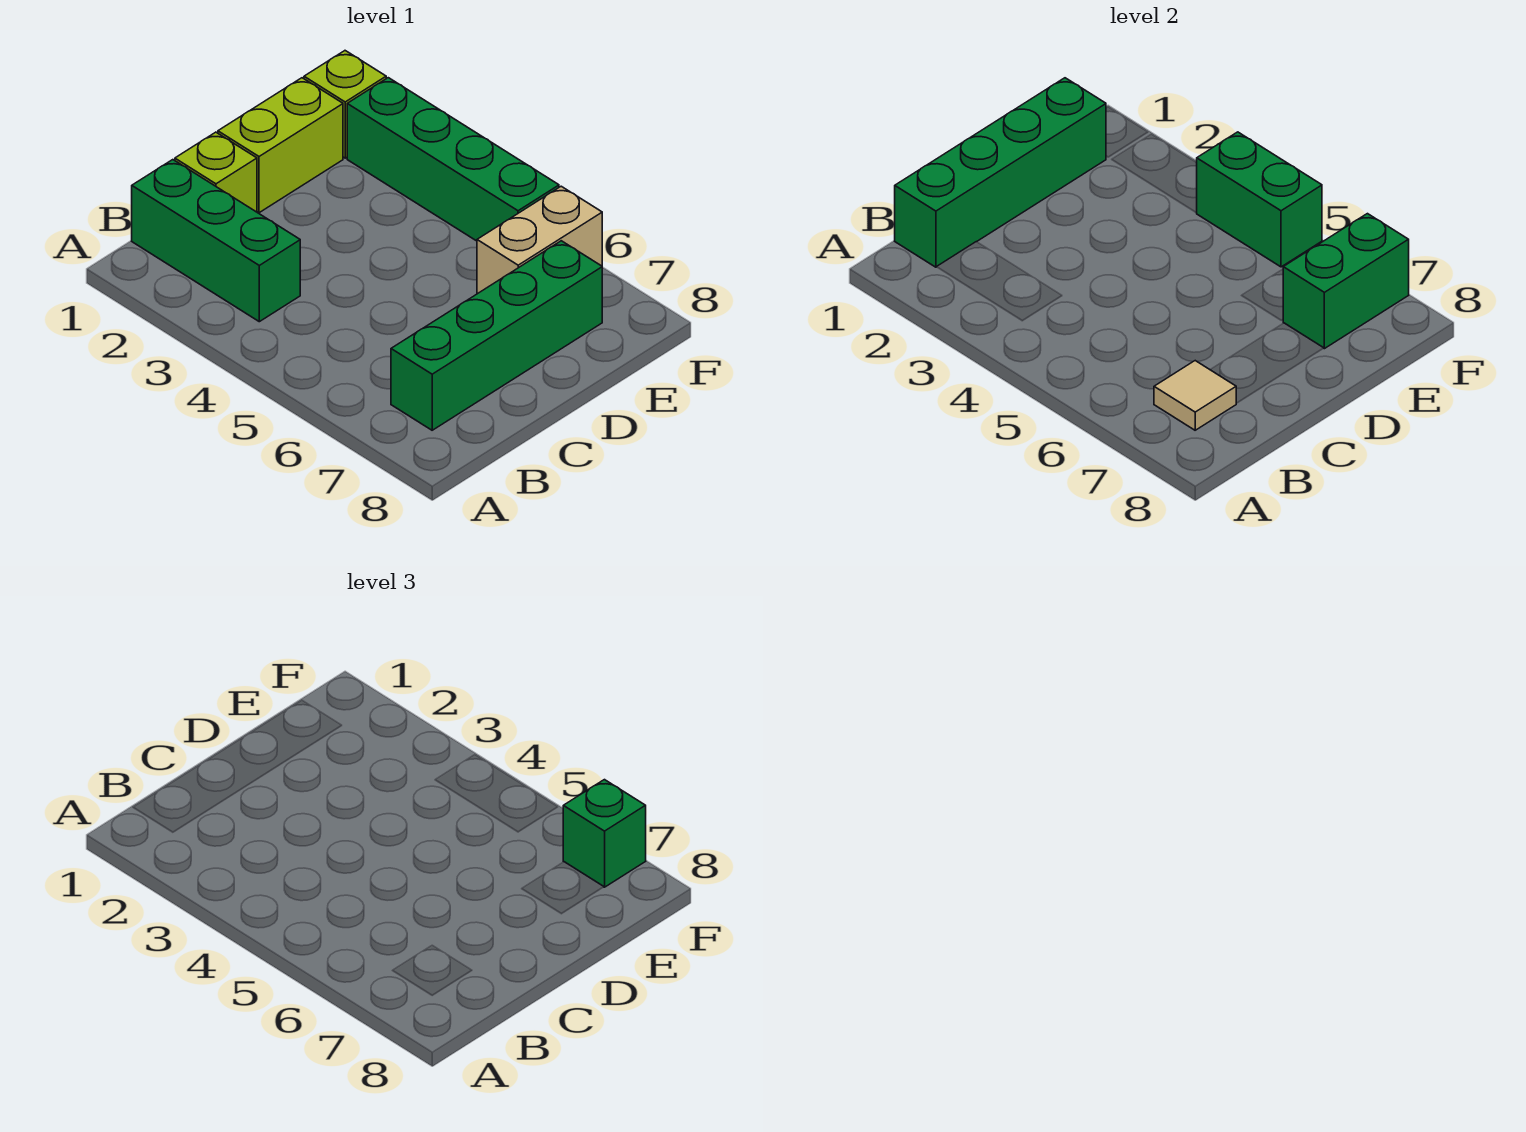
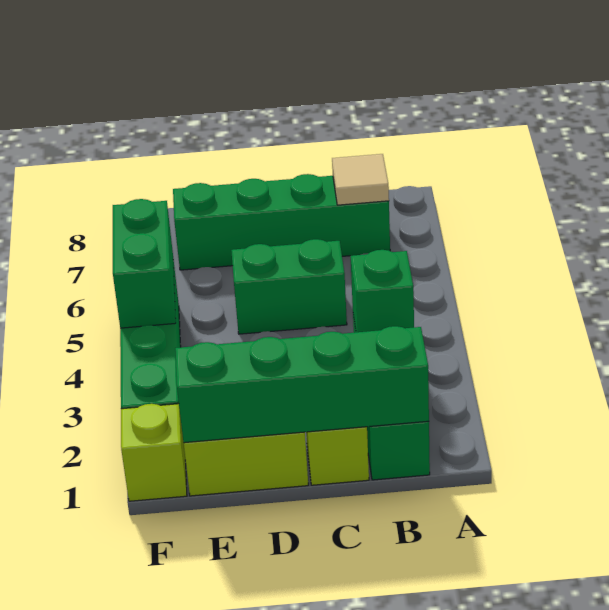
tan 1x2 brick [477,186,602,294] -> none
green 1x2 brick [1283,214,1409,349] -> green 1x2 brick moved to [231,239,347,334]
green 1x1 brick [563,780,646,887] -> green 1x1 brick moved to [351,250,414,332]

